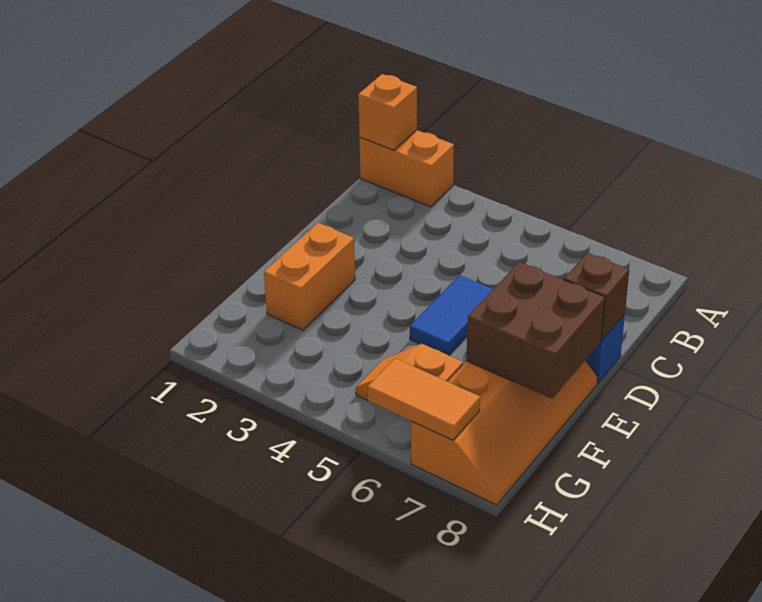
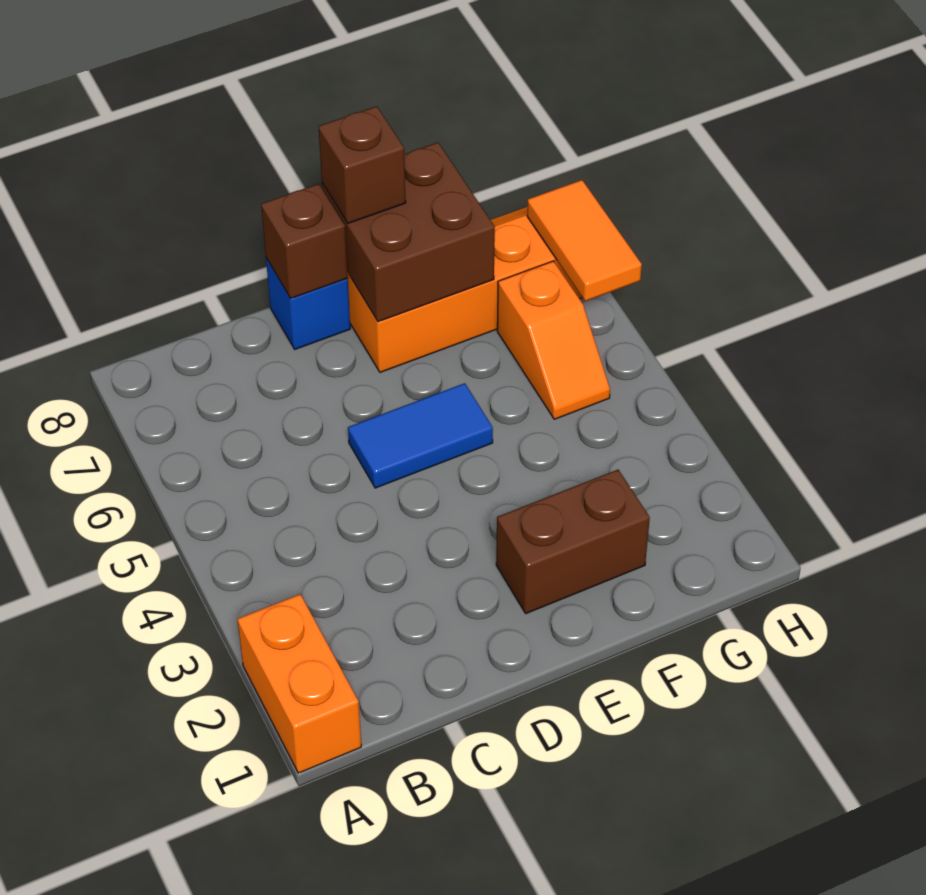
orange 1x1 brick [358,74,417,150] -> none
orange 1x2 brick [264,223,355,330] -> brown 1x2 brick [496,470,650,614]
none -> brown 1x1 brick [318,106,406,223]

